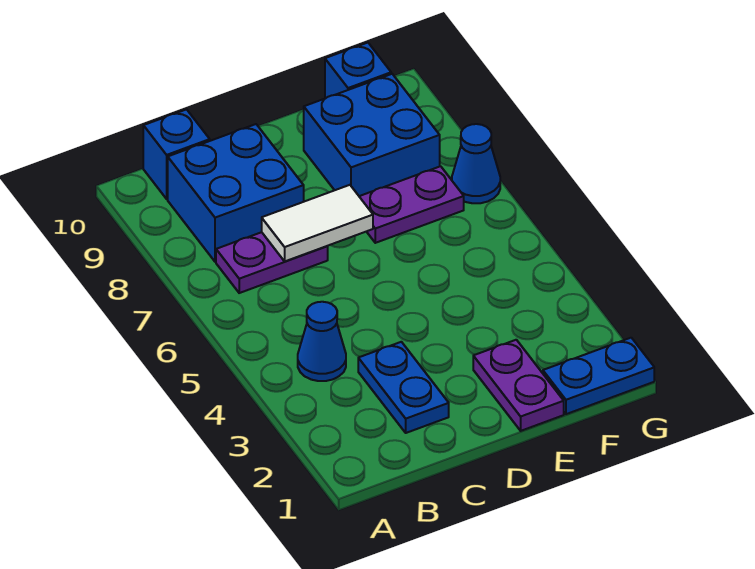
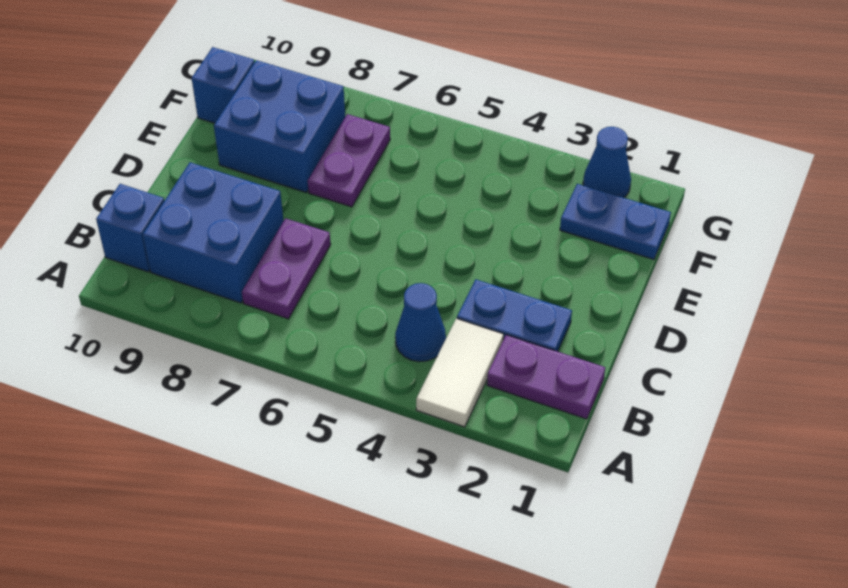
white 1x2 tile [262,185,373,261] -> white 1x2 tile moved to [416,318,503,427]
purple 1x2 plate [473,340,564,431] -> purple 1x2 plate moved to [487,335,605,419]
blue 1x2 plate [543,338,654,414] -> blue 1x2 plate turned to [560,184,671,259]
blue 1x1 cone [452,124,500,203] -> blue 1x1 cone moved to [583,127,631,198]

